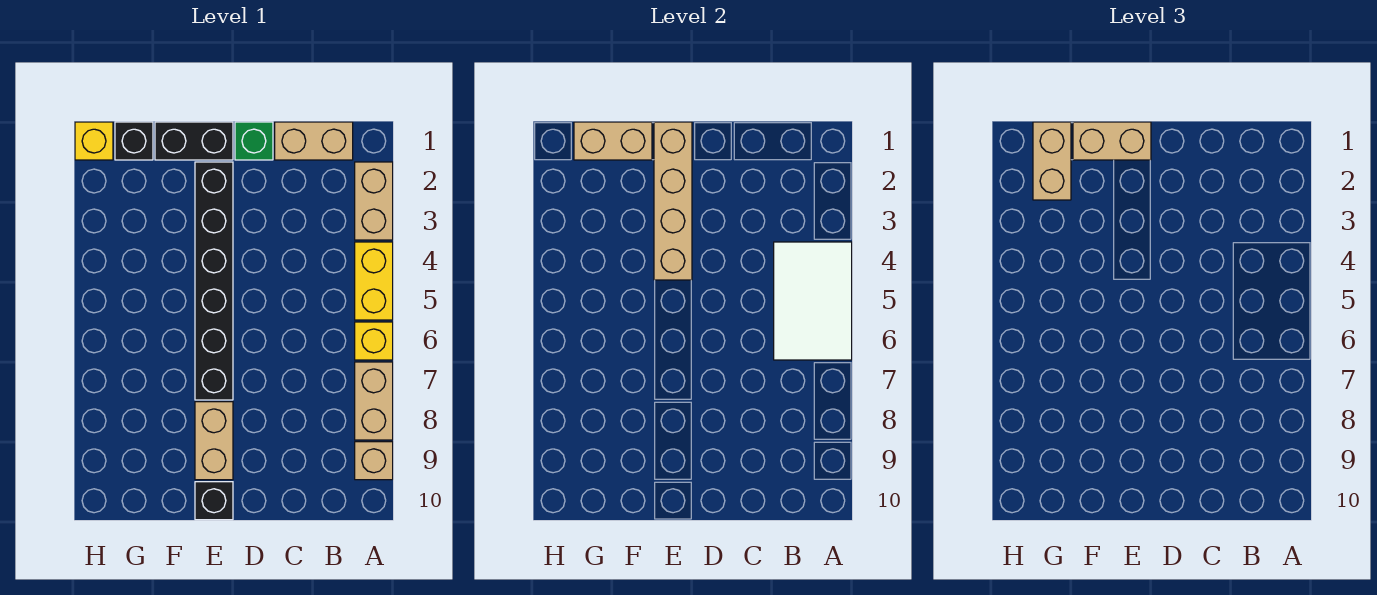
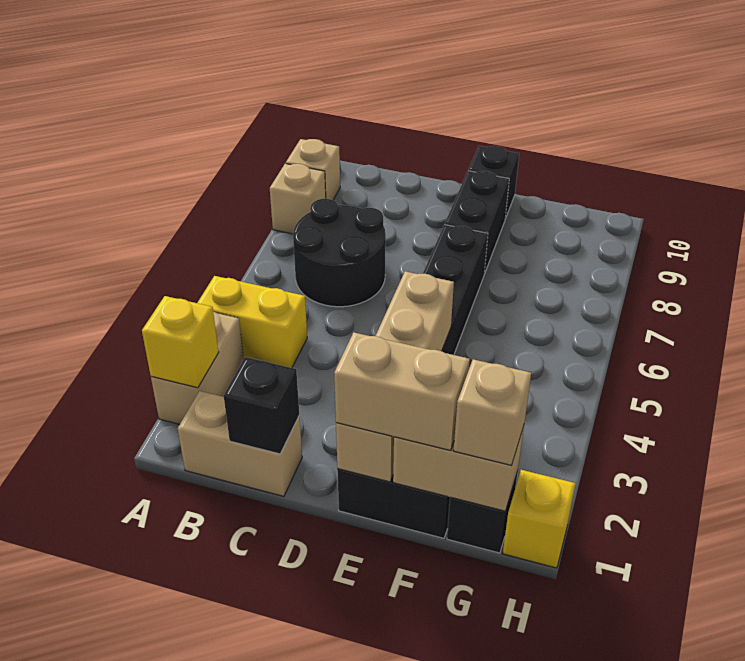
yellow 1x2 brick [355,242,393,320] -> yellow 1x2 brick turned to [197,276,307,368]
white 2x3 tile [774,242,852,360] -> none
yellow 1x1 brick [355,322,393,360] -> yellow 1x1 brick moved to [142,296,219,388]
tan 1x2 brick [355,362,393,440] -> tan 1x1 brick [270,164,326,234]
none -> black 2x2 round brick [293,199,386,307]
none -> black 1x1 brick [224,357,299,454]
green 1x1 brick [235,122,273,160] -> none
tan 1x2 brick [195,402,233,480] -> black 1x2 brick [445,171,509,274]
tan 1x2 brick [1033,122,1071,200] -> tan 1x1 brick [454,359,531,466]

